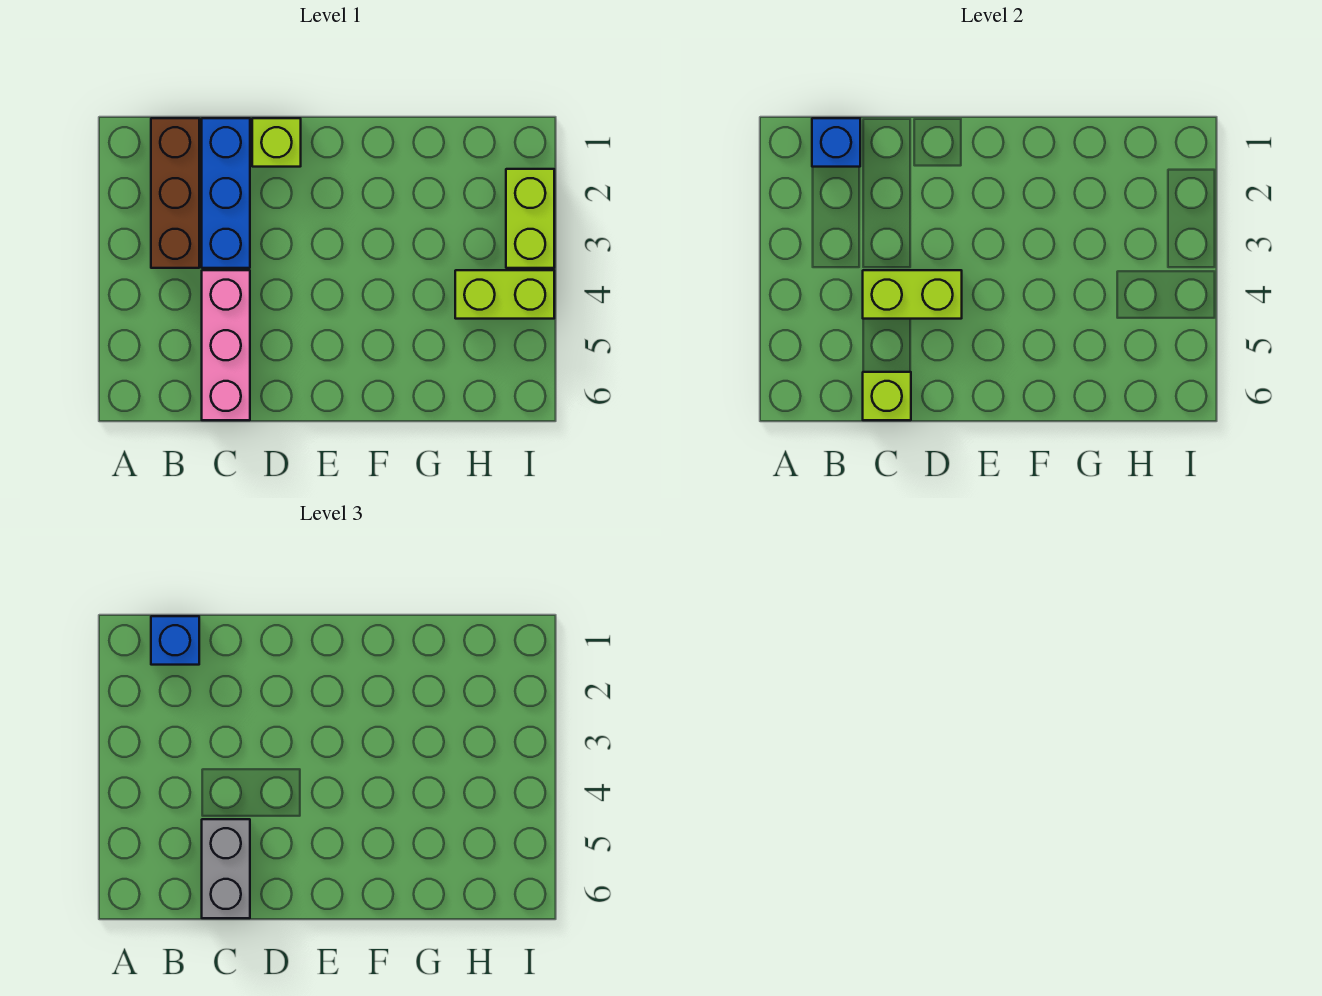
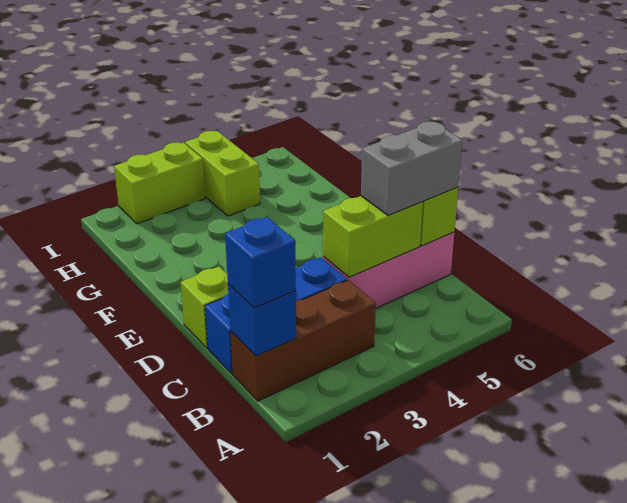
lime 1x2 brick [863,270,962,319] -> lime 1x2 brick turned to [323,196,423,277]

